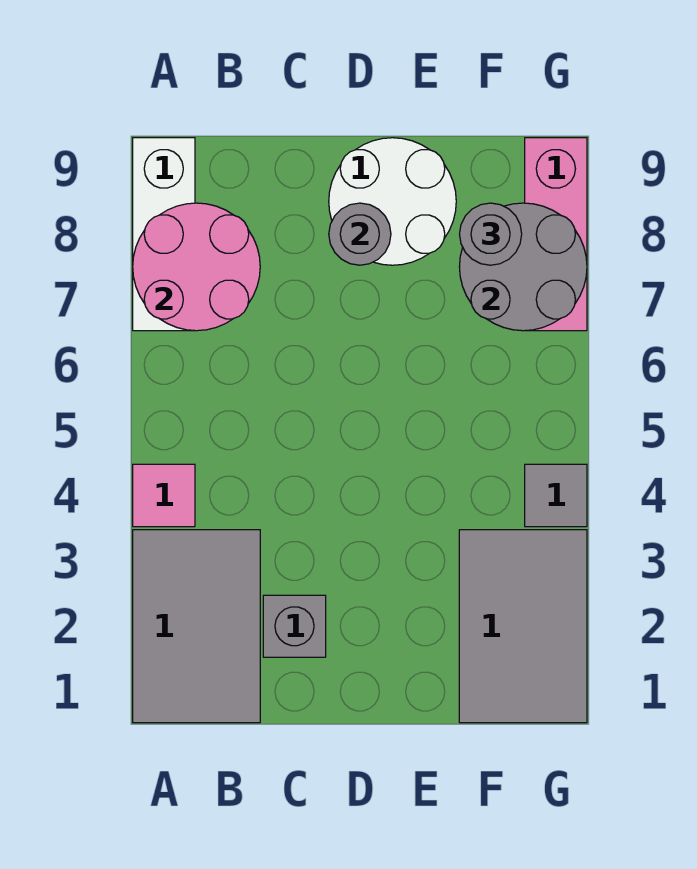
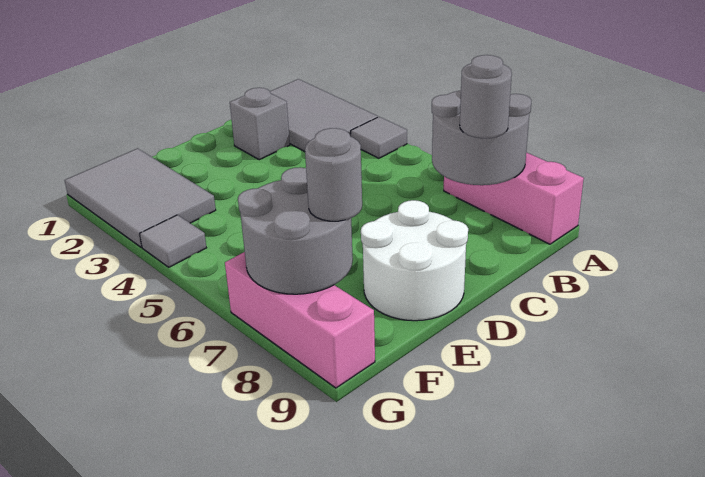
pink 1x1 tile [133,464,195,527] -> grey 1x1 tile [351,117,407,158]
white 1x3 brick [133,138,195,331] -> pink 1x3 brick [444,152,584,244]
pink 2x2 round brick [133,203,260,331] -> grey 2x2 round brick [432,90,531,185]
grey 1x1 round brick [329,203,391,265] -> grey 1x1 round brick moved to [460,55,512,138]

